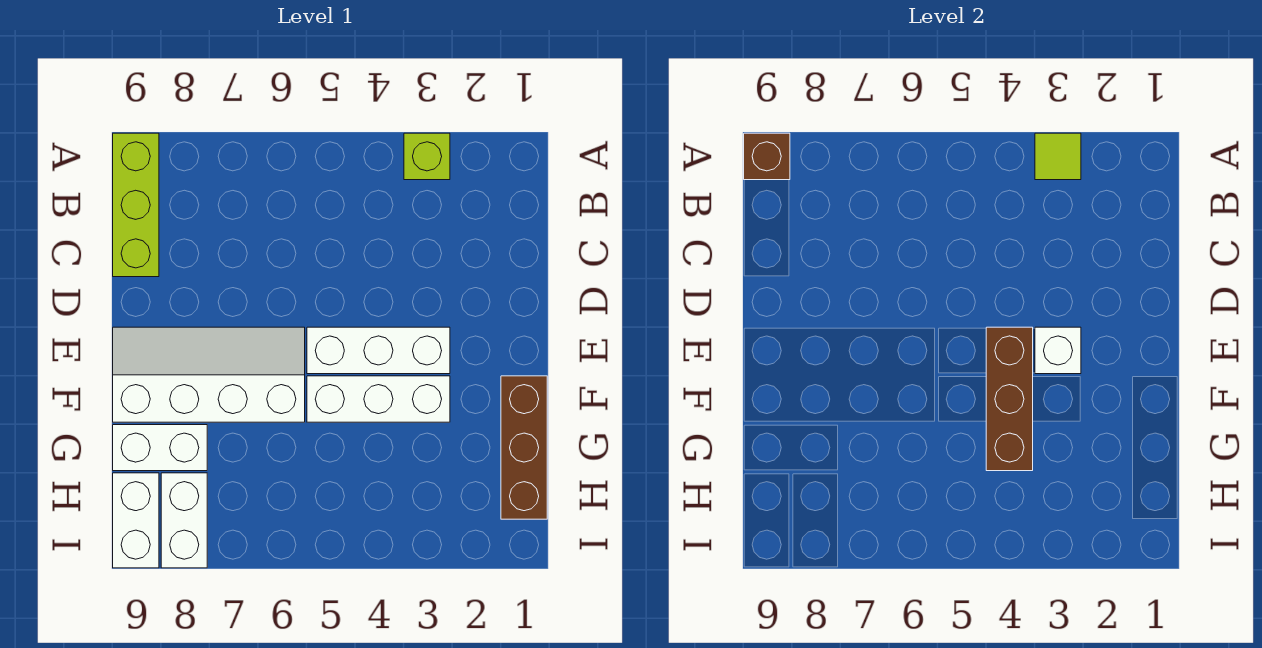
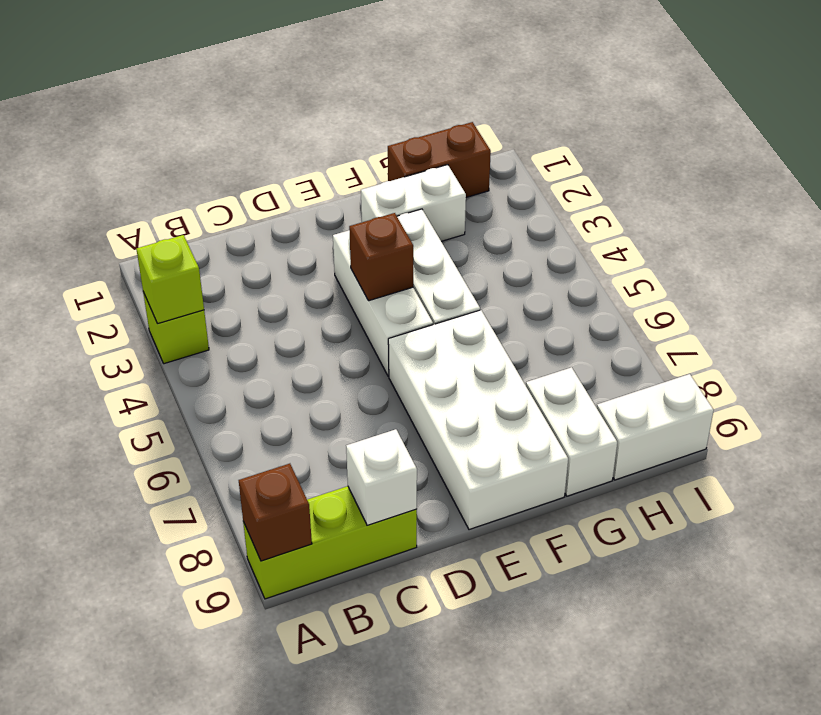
lime 1x1 tile [1035,133,1081,180] -> lime 1x1 brick [137,235,204,324]
white 1x1 brick [1035,327,1081,374] -> white 1x1 brick moved to [346,429,417,525]
brown 1x3 brick [986,327,1033,471] -> brown 1x1 brick [349,213,413,301]
white 2x4 slope [113,327,305,422] -> white 2x4 brick [388,310,568,530]
brown 1x3 brick [501,376,547,519] -> brown 1x2 brick [388,122,491,197]
white 1x2 brick [161,473,207,568] -> white 1x2 brick moved to [361,165,466,241]

